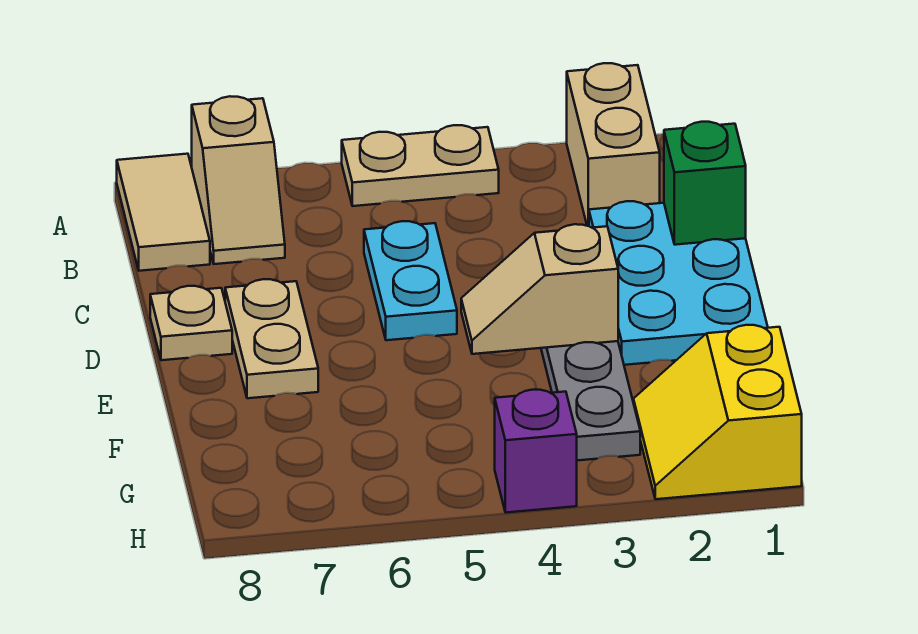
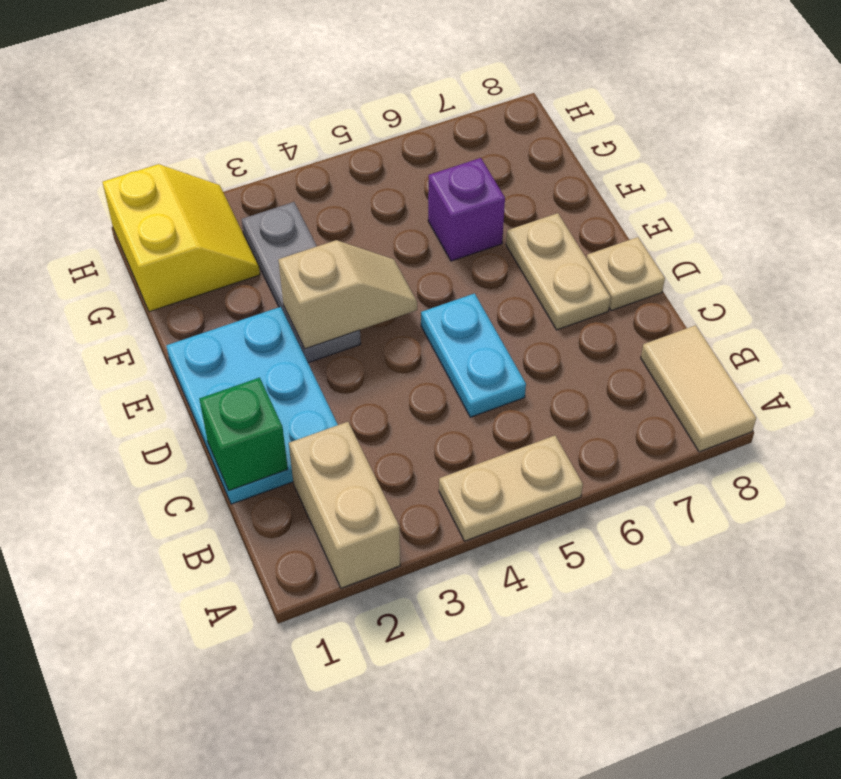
tan 1x2 slope [192,96,285,264] -> none
purple 1x1 brick [495,390,577,513] -> purple 1x1 brick moved to [428,158,505,261]

